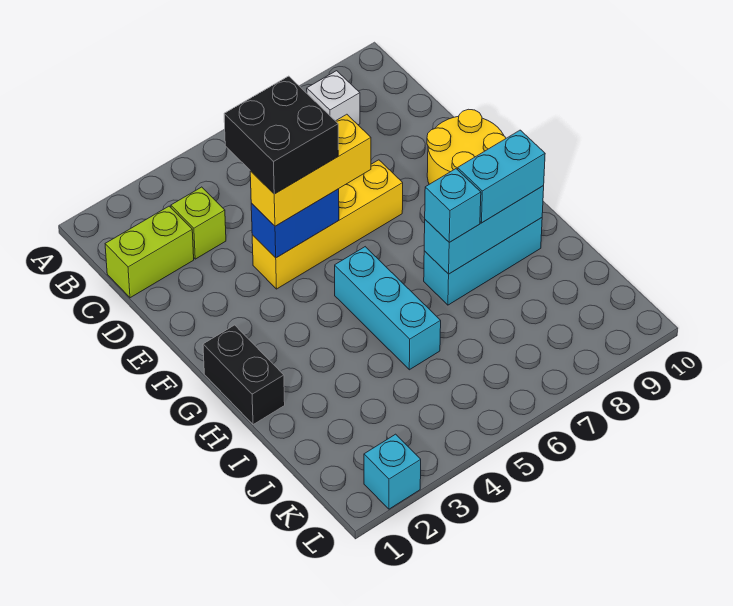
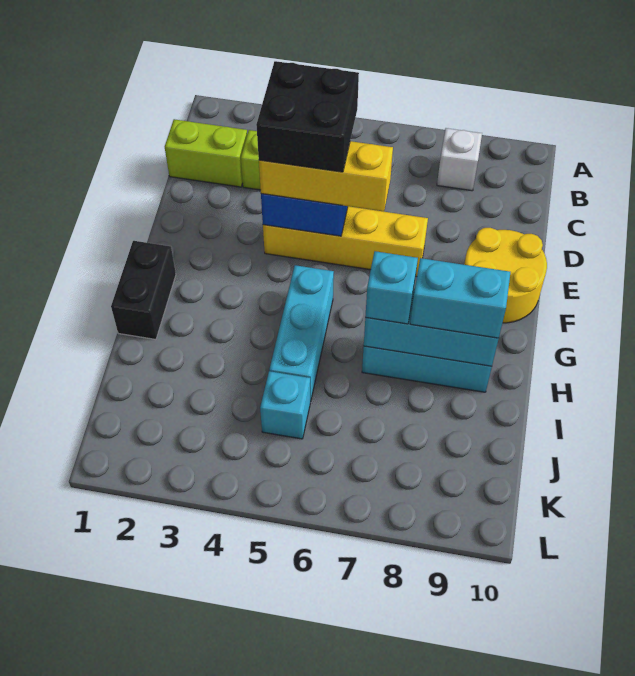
cyan 1x1 brick [364,434,421,509] -> cyan 1x1 brick moved to [260,371,311,439]

